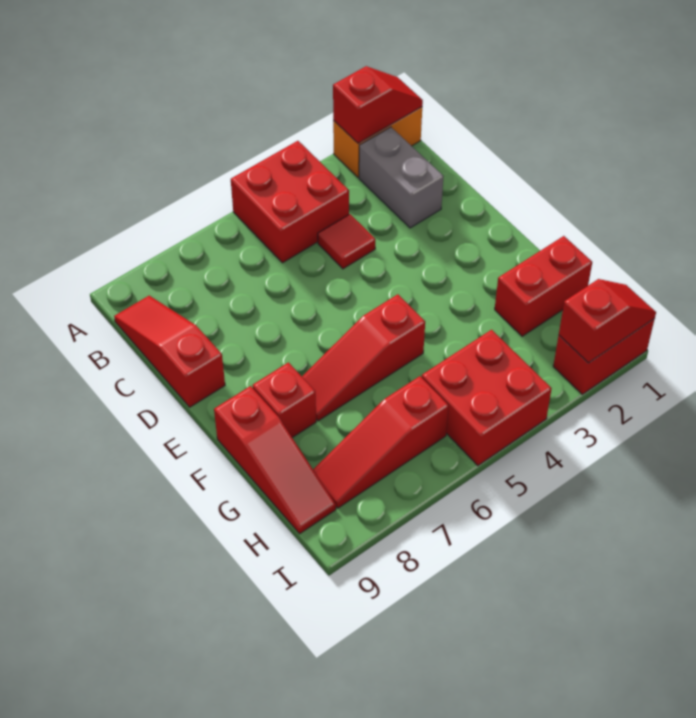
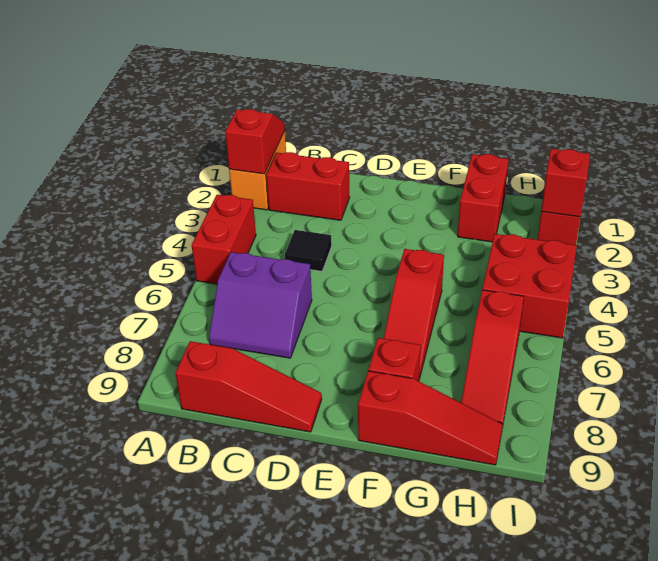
red 2x2 brick [231,141,349,263] -> red 1x2 brick [192,195,256,284]
grey 1x2 brick [359,127,444,228] -> red 1x2 brick [266,152,350,220]
none -> purple 2x2 slope [209,252,312,358]
red 1x3 slope [114,296,225,407] -> red 1x3 slope turned to [175,341,322,432]
red 1x1 tile [318,214,375,269] -> black 1x1 tile [285,230,332,271]

